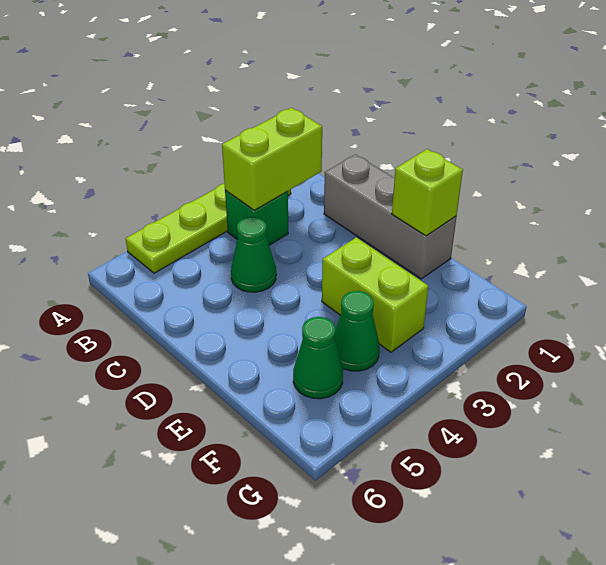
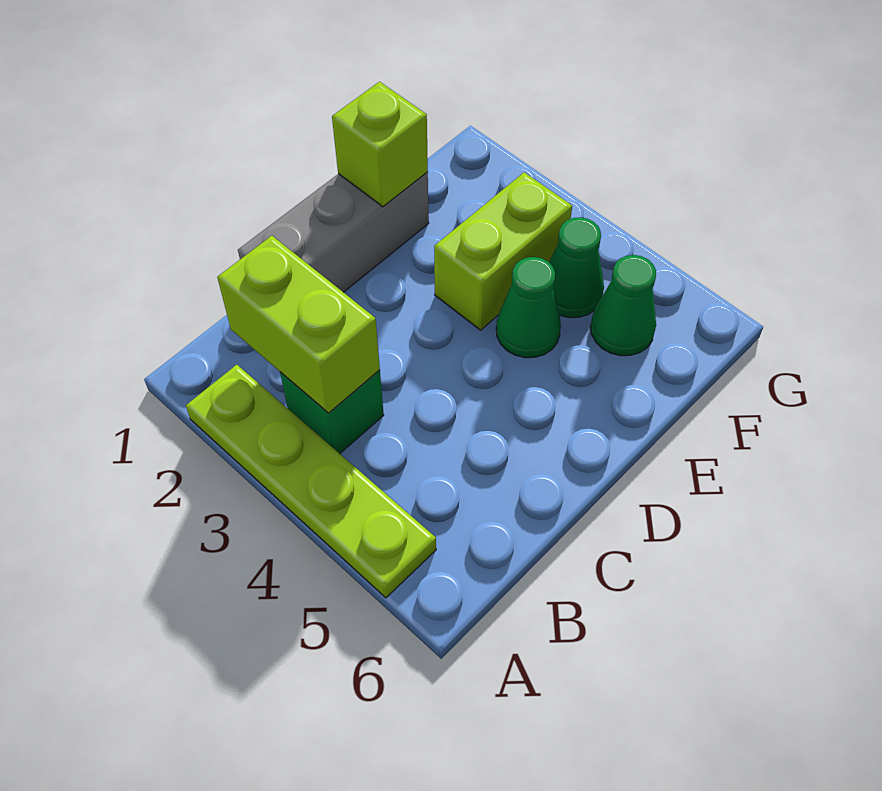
green 1x1 cone [231,217,276,292] -> green 1x1 cone moved to [496,257,561,358]

